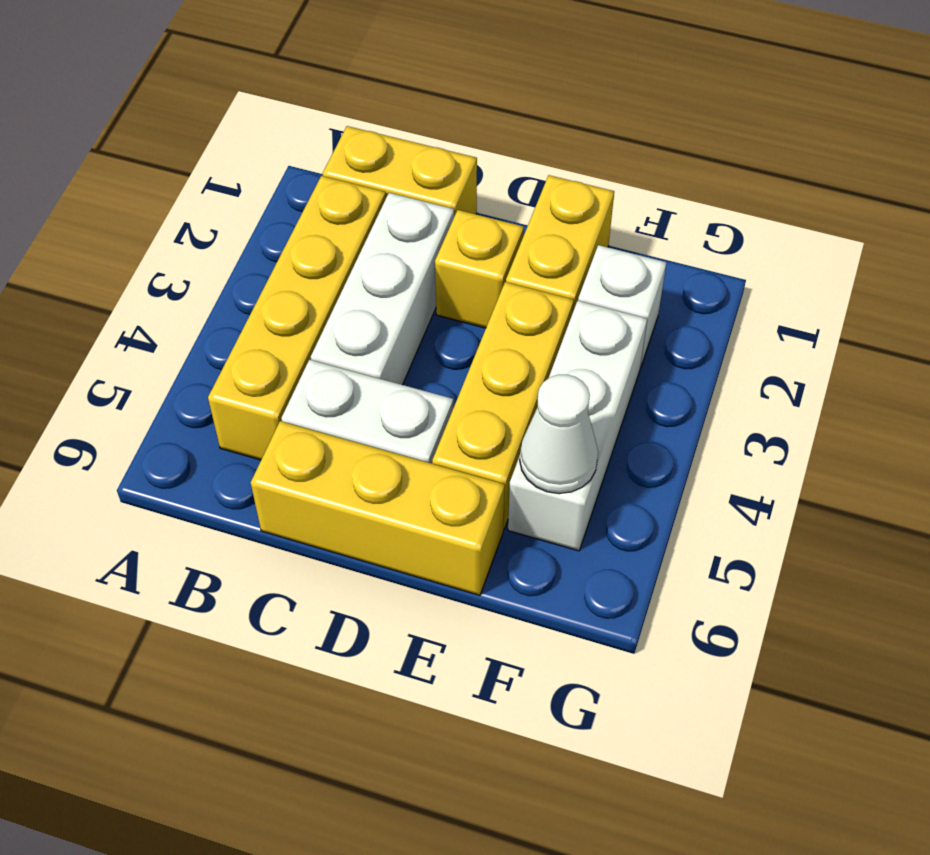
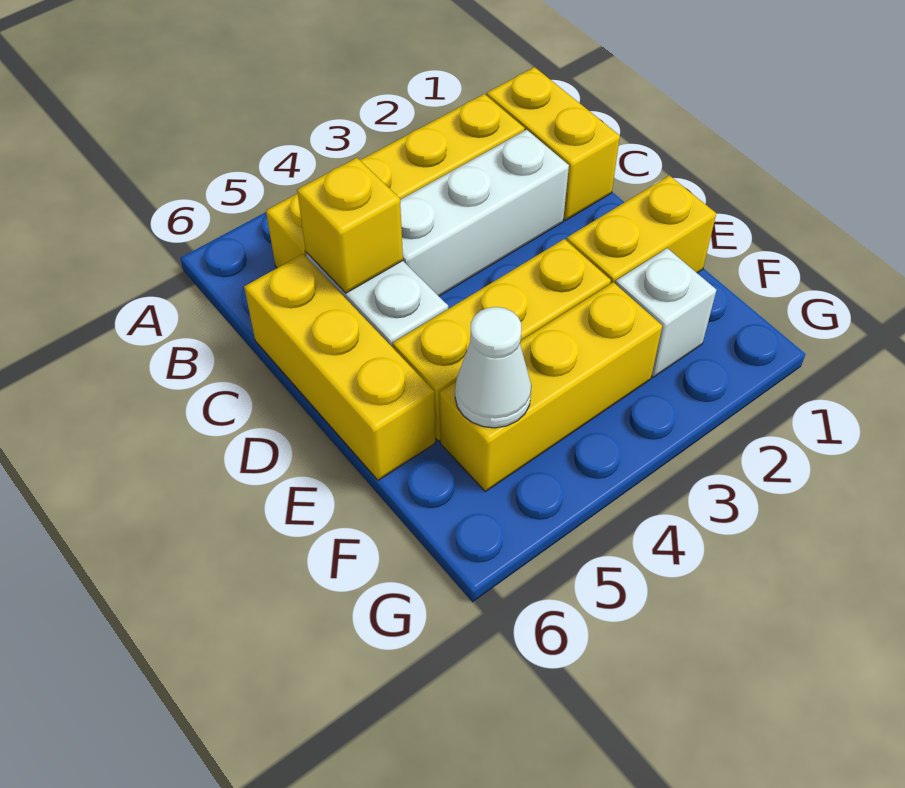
yellow 1x1 brick [435,210,524,328] -> yellow 1x1 brick moved to [297,158,403,293]
white 1x3 brick [508,301,647,551] -> yellow 1x3 brick [440,282,662,491]

